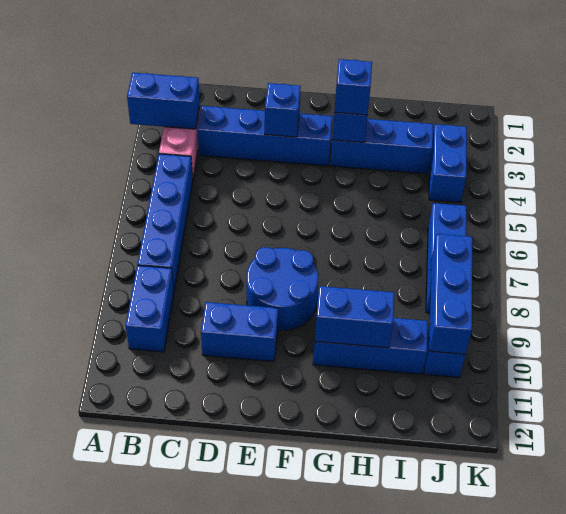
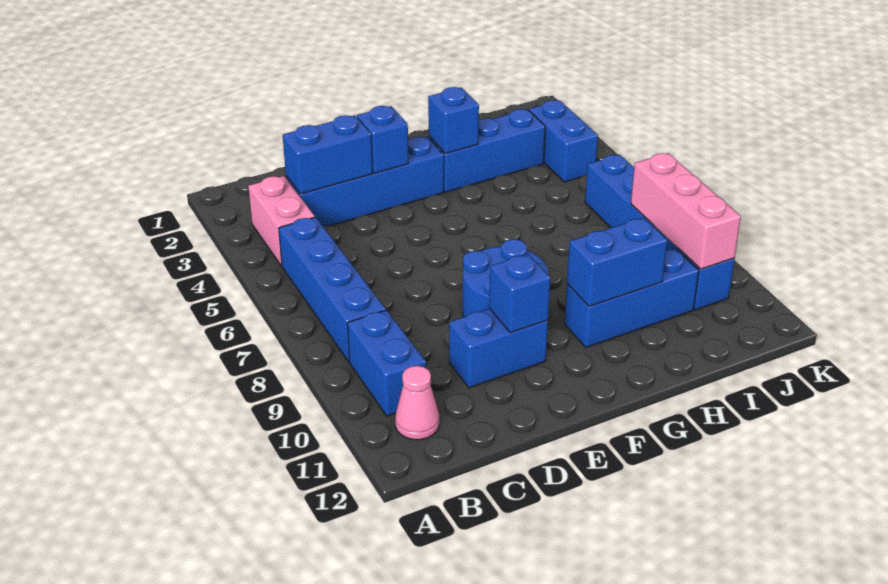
blue 1x2 brick [127,73,200,129] -> blue 1x2 brick moved to [283,115,373,194]
none -> pink 1x1 cone [395,366,439,440]
blue 1x1 brick [334,59,372,115] -> blue 1x1 brick moved to [489,254,550,333]
blue 1x3 brick [429,234,472,354] -> pink 1x3 brick [631,153,741,269]

